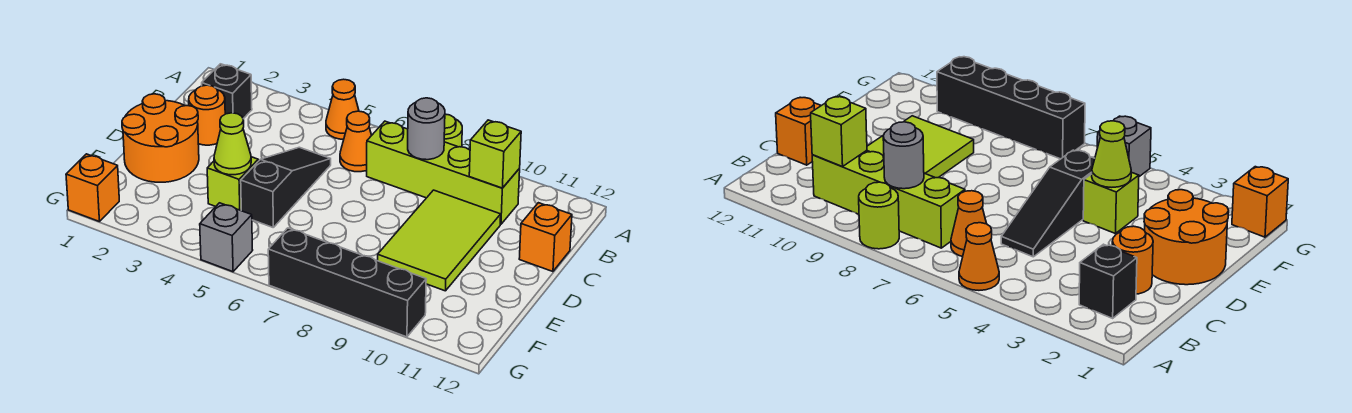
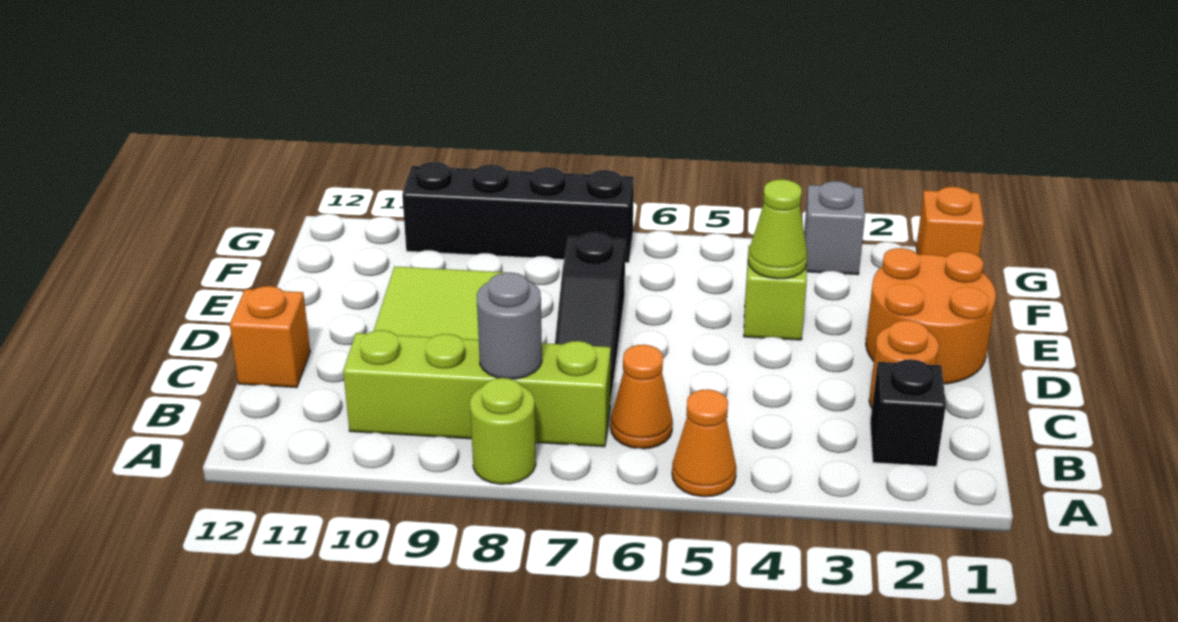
lime 1x1 brick [469,120,521,188] -> none
black 1x3 slope [241,147,331,227] -> black 1x3 slope moved to [555,233,625,405]
grey 1x1 brick [200,203,253,272] -> grey 1x1 brick moved to [804,181,865,275]

